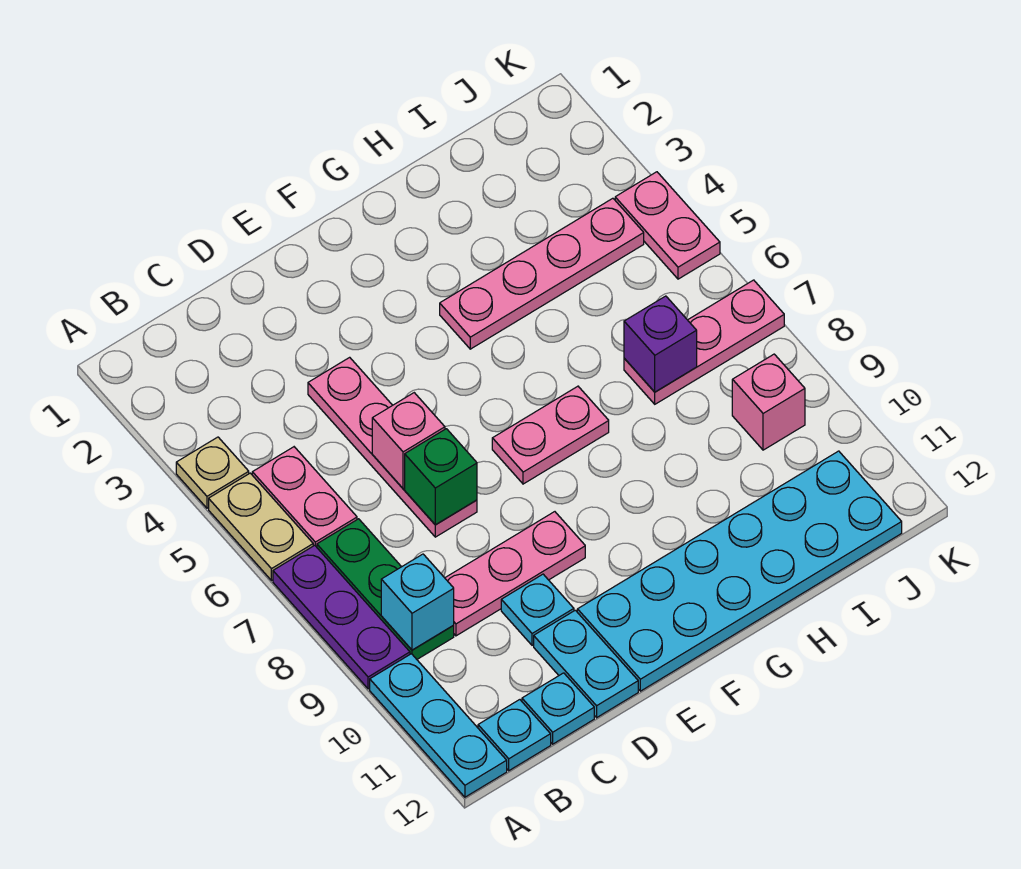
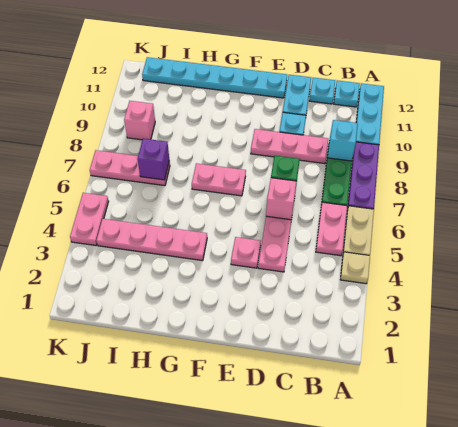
none -> pink 1x1 plate [231,237,261,268]
cyan 2x6 plate [577,451,902,691] -> cyan 1x6 plate [142,57,287,98]

